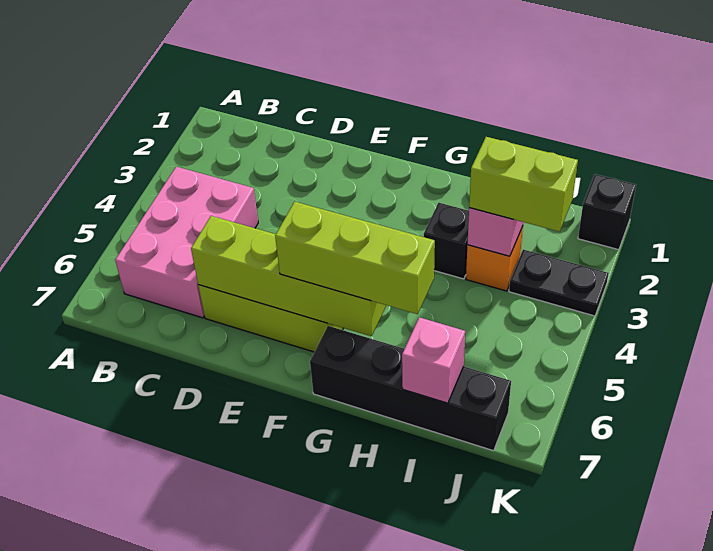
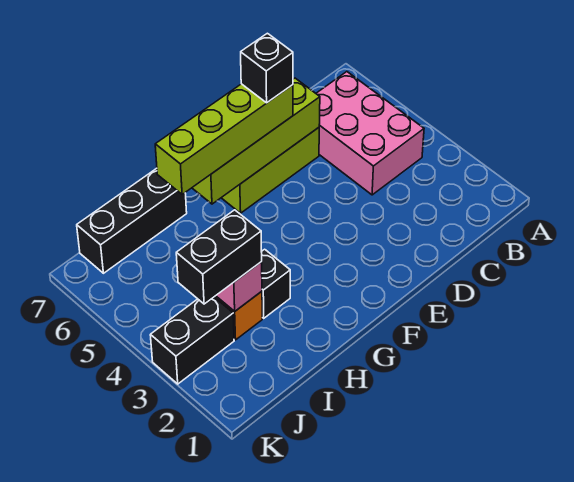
lime 1x3 brick [275,202,435,314] -> lime 1x4 brick [155,84,293,194]
black 1x4 brick [310,326,511,451] -> black 1x3 brick [77,168,187,273]
lime 1x2 brick [469,137,578,232] -> black 1x2 brick [176,210,262,304]
pink 1x1 brick [402,317,465,403] -> none
black 1x2 plate [509,250,609,316] -> black 1x2 brick [150,297,234,384]
black 1x1 brick [578,174,636,250] -> black 1x1 brick moved to [241,33,293,103]

